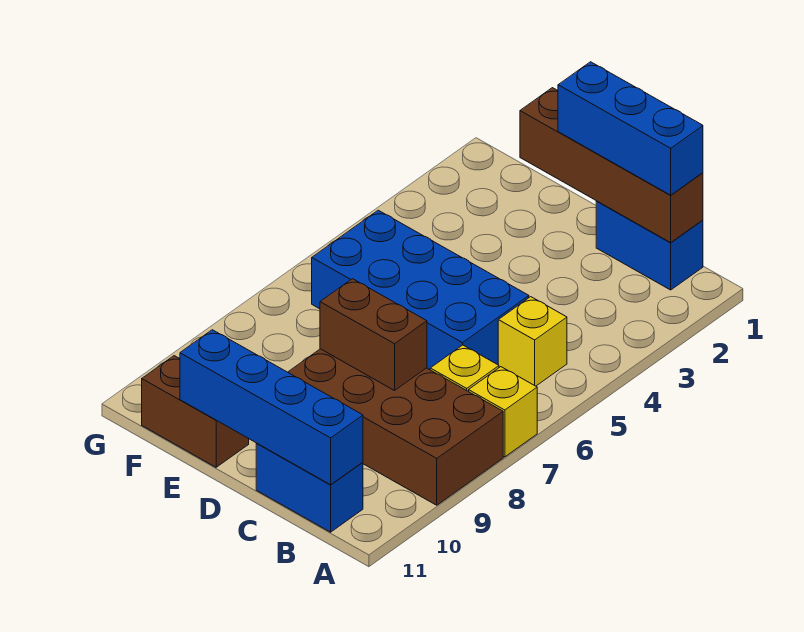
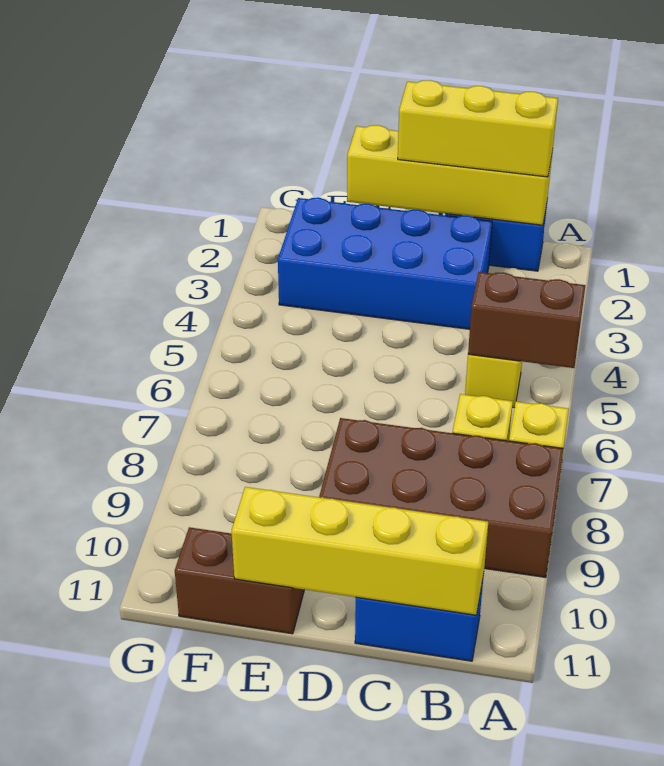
brown 1x4 brick [520,88,703,242] -> yellow 1x4 brick [347,125,553,225]
blue 1x3 brick [558,62,703,195] -> yellow 1x3 brick [398,80,558,177]
blue 1x4 brick [180,330,363,485] -> yellow 1x4 brick [232,487,488,615]
blue 2x4 brick [312,210,529,370] -> blue 2x4 brick moved to [278,198,492,329]
brown 1x2 brick [320,279,427,391] -> brown 1x2 brick moved to [468,272,585,368]

